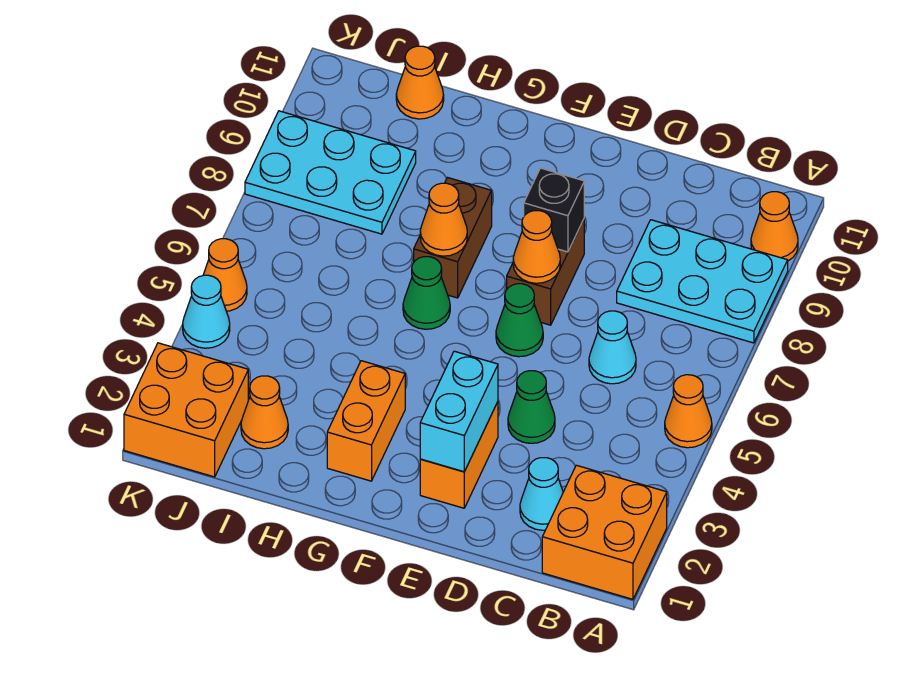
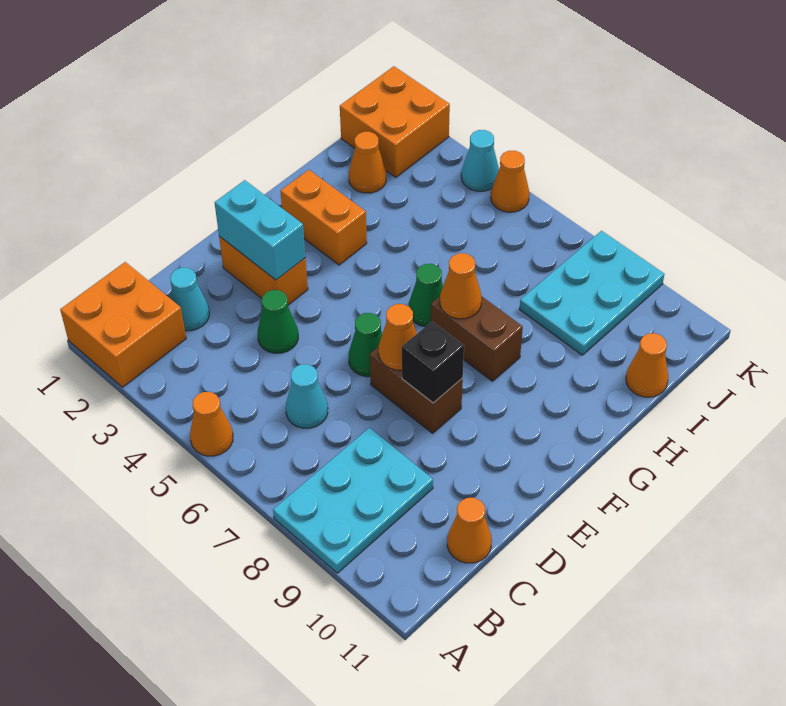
orange 1x1 cone [751,192,798,261] -> orange 1x1 cone moved to [447,498,492,563]

